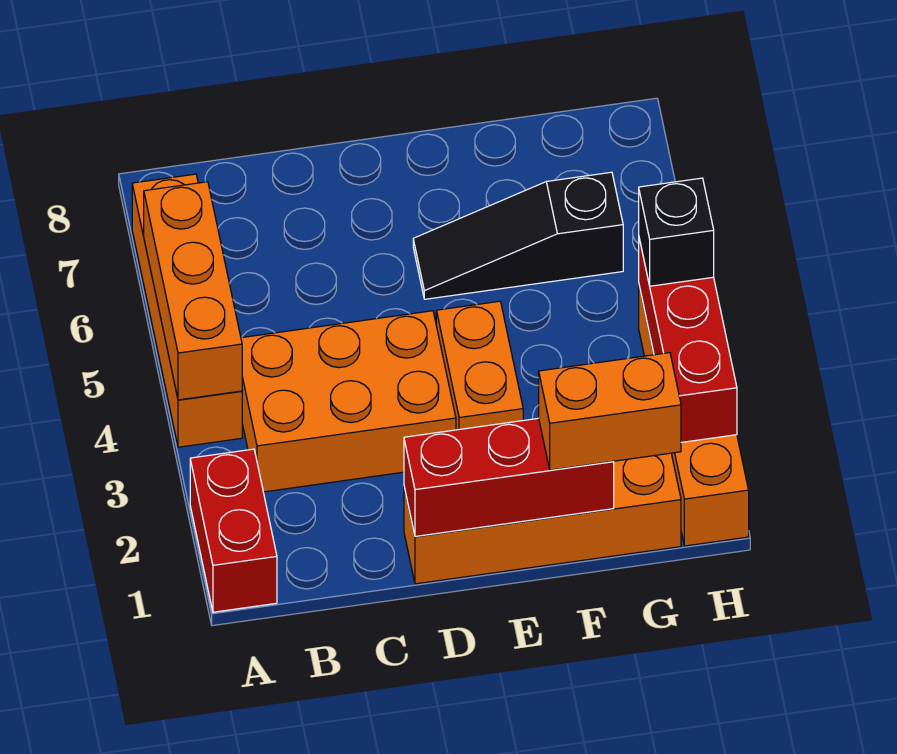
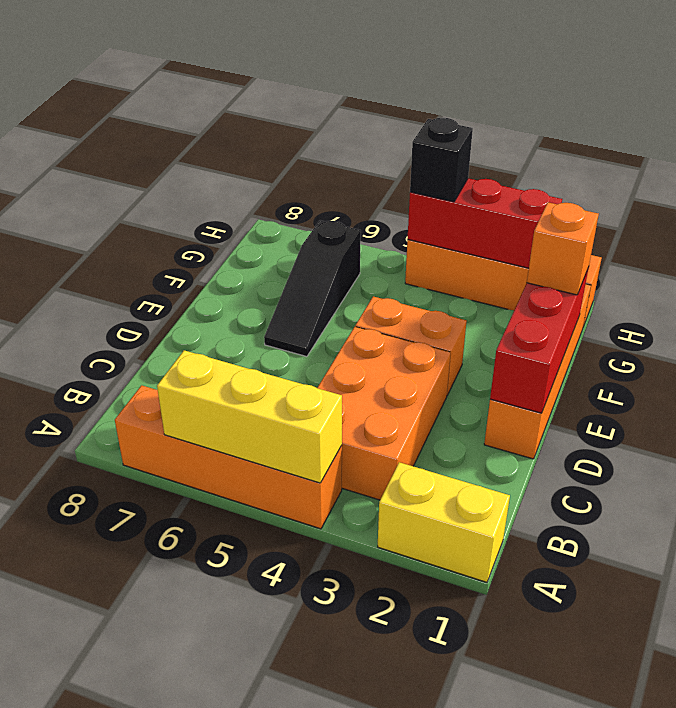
red 1x2 brick [190,449,277,612] -> yellow 1x2 brick [378,462,510,582]
orange 1x3 brick [144,182,242,400] -> yellow 1x3 brick [157,350,342,483]
orange 1x2 brick [539,353,681,470] -> orange 1x1 brick [527,202,599,295]

